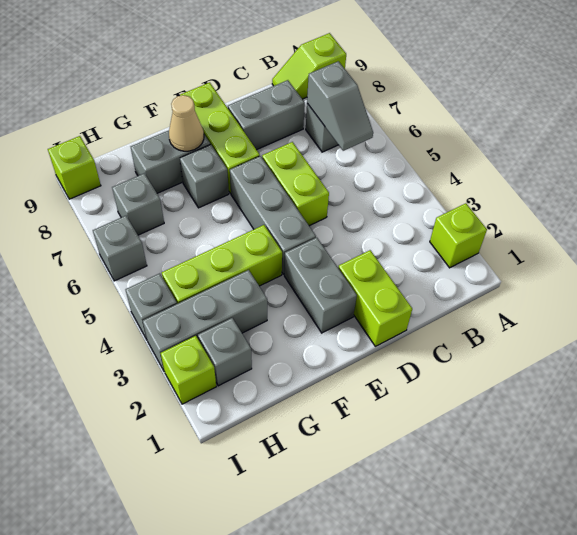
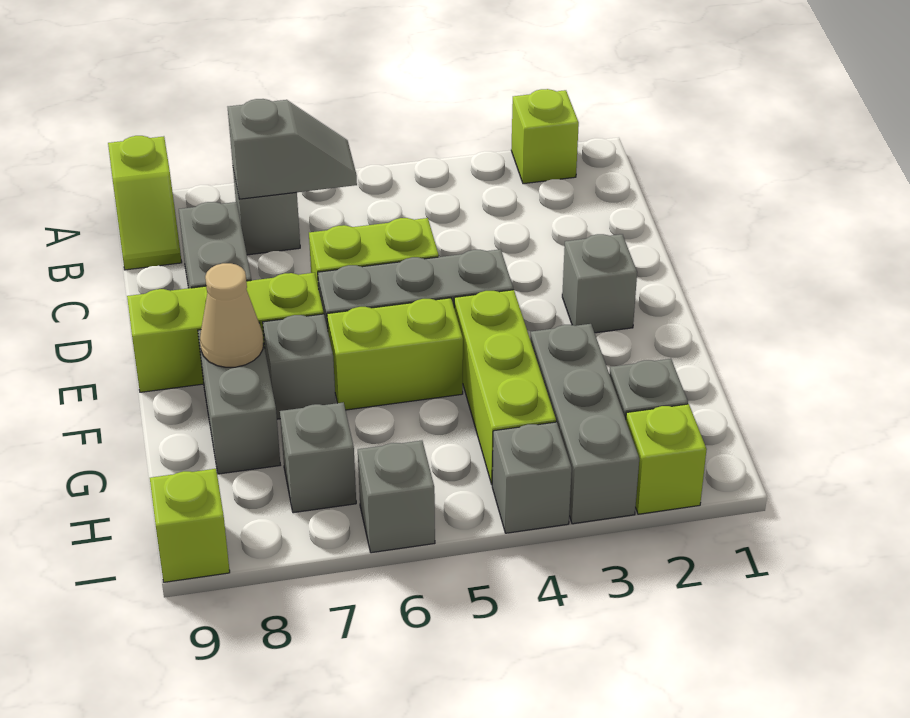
lime 1x2 brick [338,250,412,346] -> lime 1x2 brick moved to [327,298,463,410]
grey 1x2 brick [284,237,357,333] -> grey 1x1 brick [562,234,637,333]

